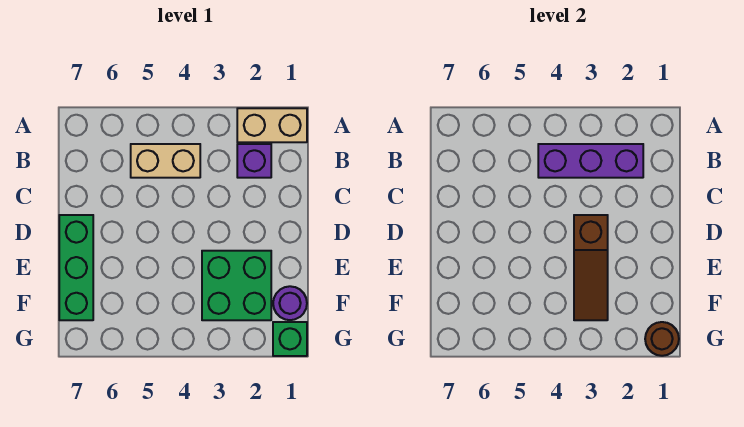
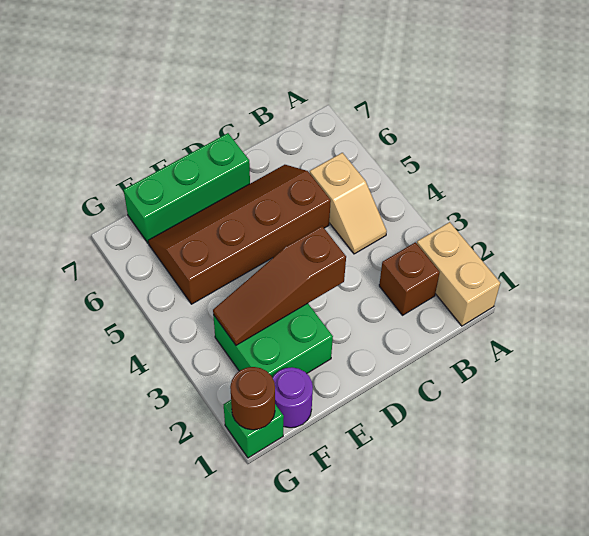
purple 1x1 brick [237,144,271,178] -> brown 1x1 brick [379,242,440,315]
purple 1x3 brick [538,144,643,178] -> none
tan 1x2 brick [131,144,200,178] -> tan 1x2 slope [310,153,387,254]
none -> brown 2x4 slope [148,165,331,304]

